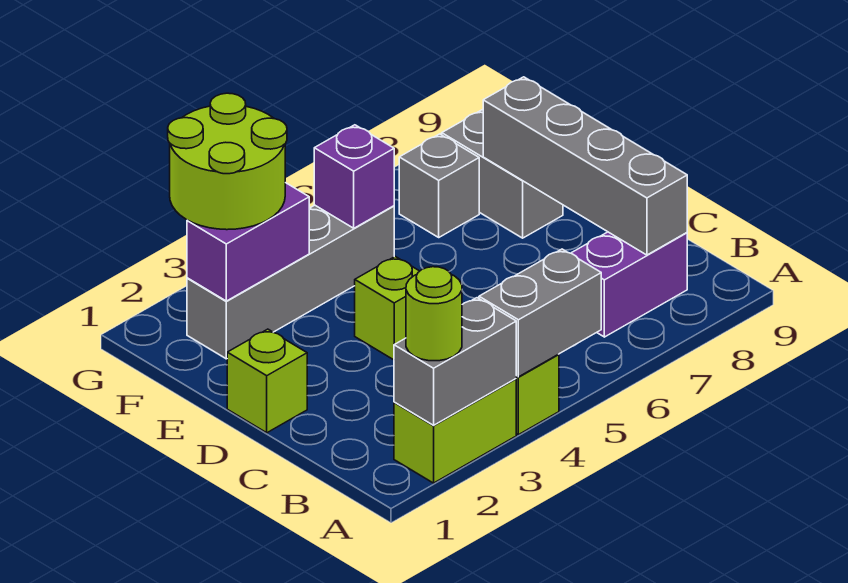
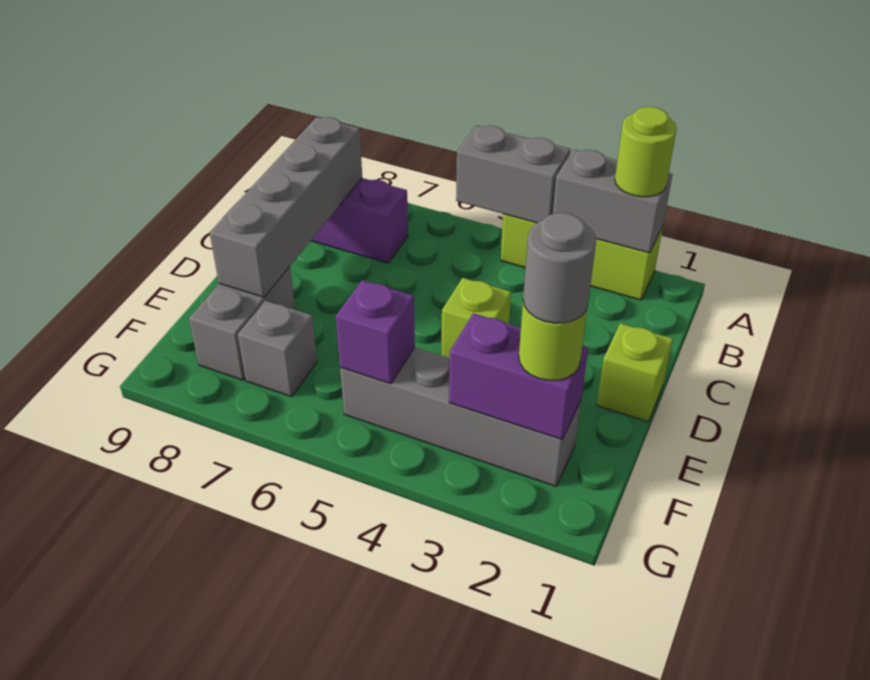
lime 2x2 round brick [168,93,287,230] -> lime 1x1 round brick [519,301,588,381]
none -> grey 1x1 round brick [523,213,596,323]

